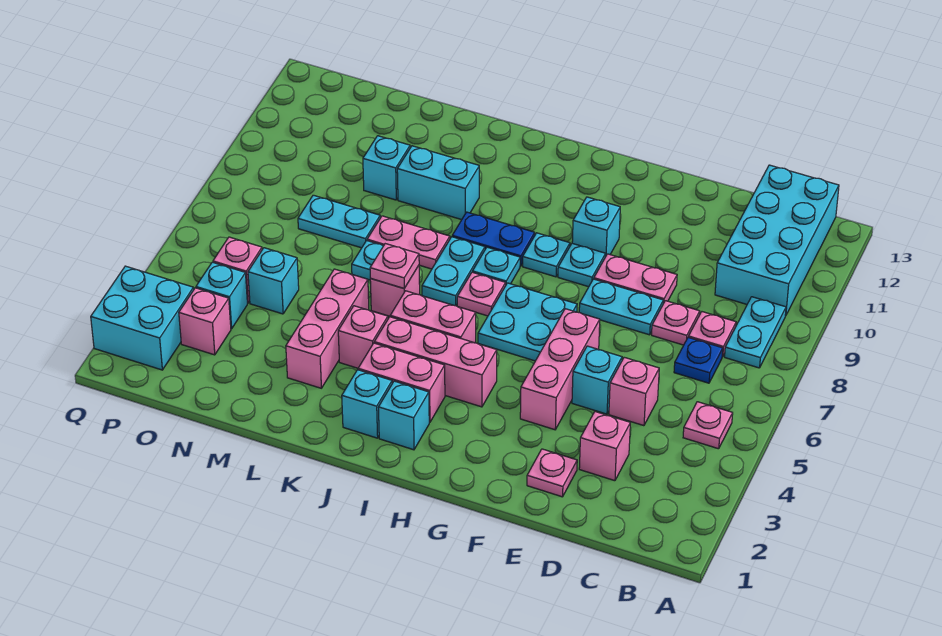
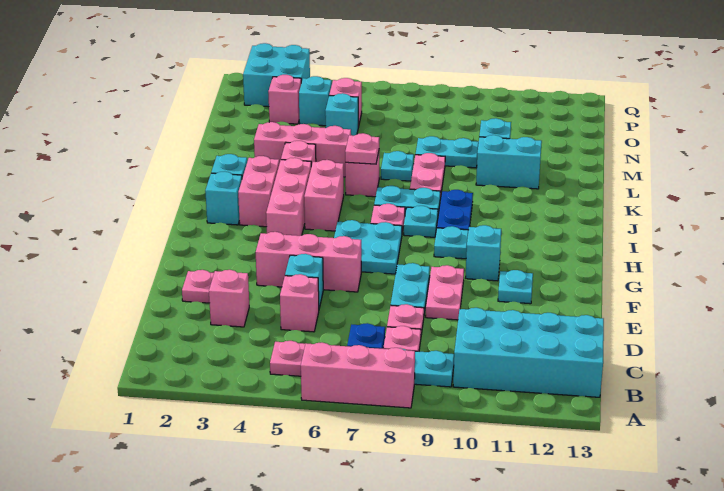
none -> pink 1x3 brick [301,342,415,408]
cyan 1x1 plate [558,243,606,287] -> cyan 1x1 plate moved to [498,270,533,304]
cyan 1x2 brick [397,146,479,220] -> cyan 1x2 brick turned to [476,135,542,189]
cyan 1x2 plate [298,195,380,248] -> cyan 1x2 plate turned to [416,136,479,168]

